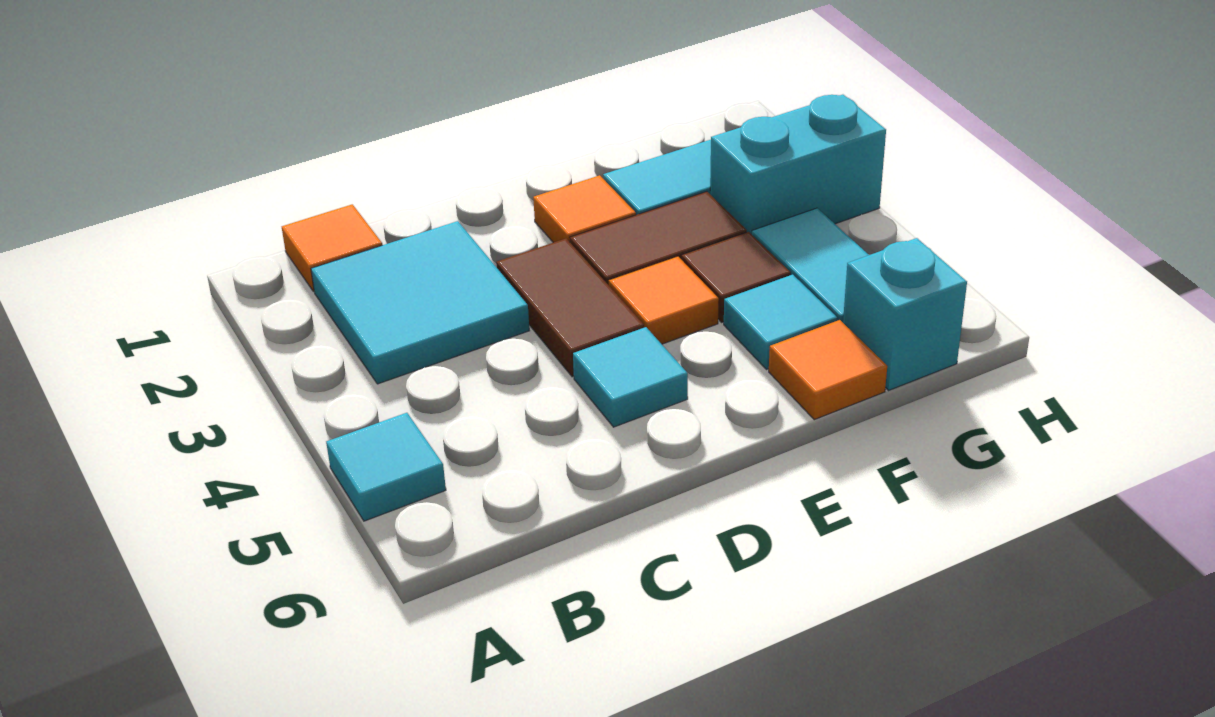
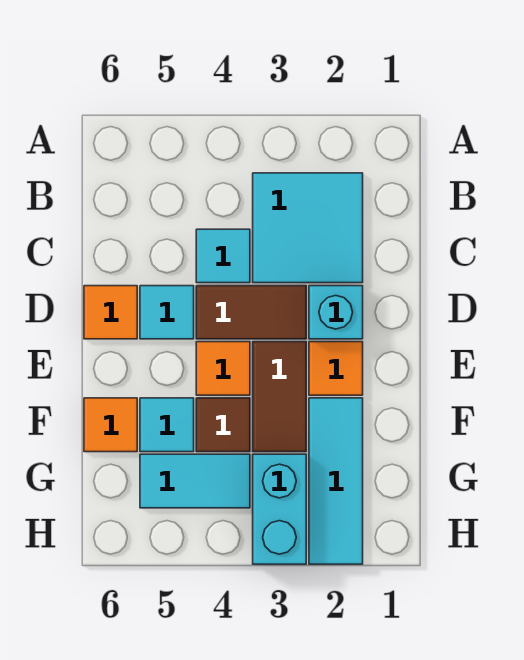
cyan 1x1 tile [326,413,446,521] -> cyan 1x1 tile moved to [196,229,250,283]
orange 1x1 tile [282,204,382,292] -> orange 1x1 tile moved to [84,286,137,339]
cyan 1x1 brick [843,238,967,391] -> cyan 1x1 brick moved to [309,286,363,339]

